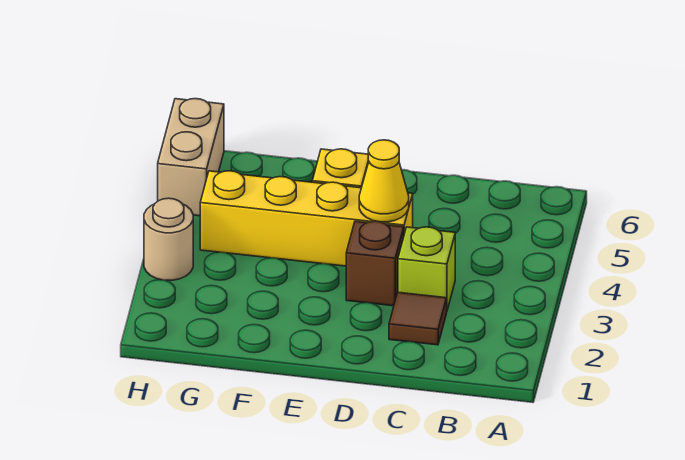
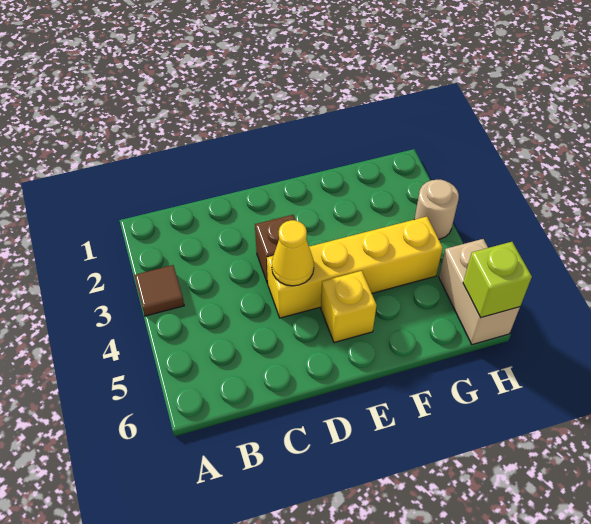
brown 1x1 tile [389,292,447,345] -> brown 1x1 tile moved to [134,265,184,316]
lime 1x1 brick [398,227,455,310] -> lime 1x1 brick moved to [463,242,532,318]

